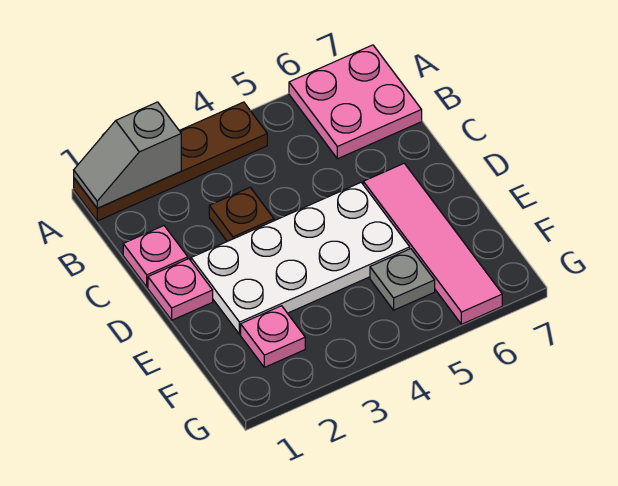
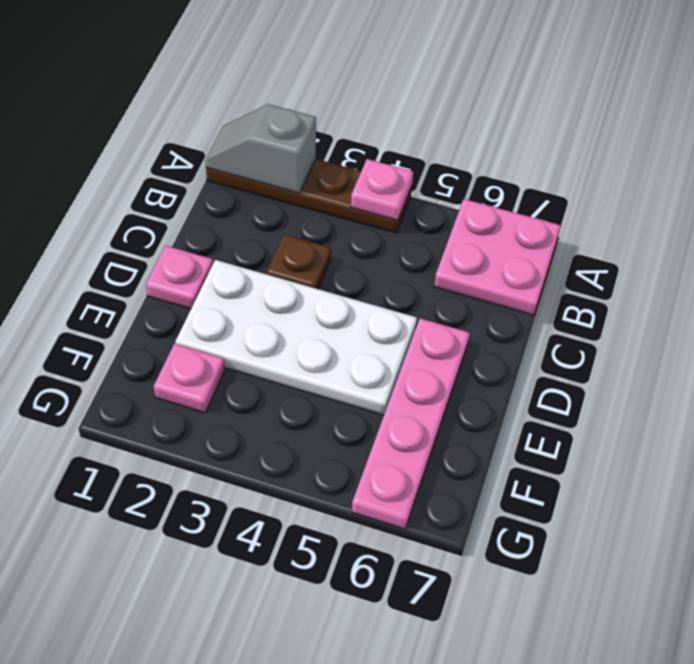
pink 1x1 plate [123,226,188,287] -> pink 1x1 plate moved to [351,159,413,220]
pink 1x4 tile [363,163,502,324] -> pink 1x4 plate [352,318,470,529]
grey 1x1 plate [370,249,435,310] -> none

